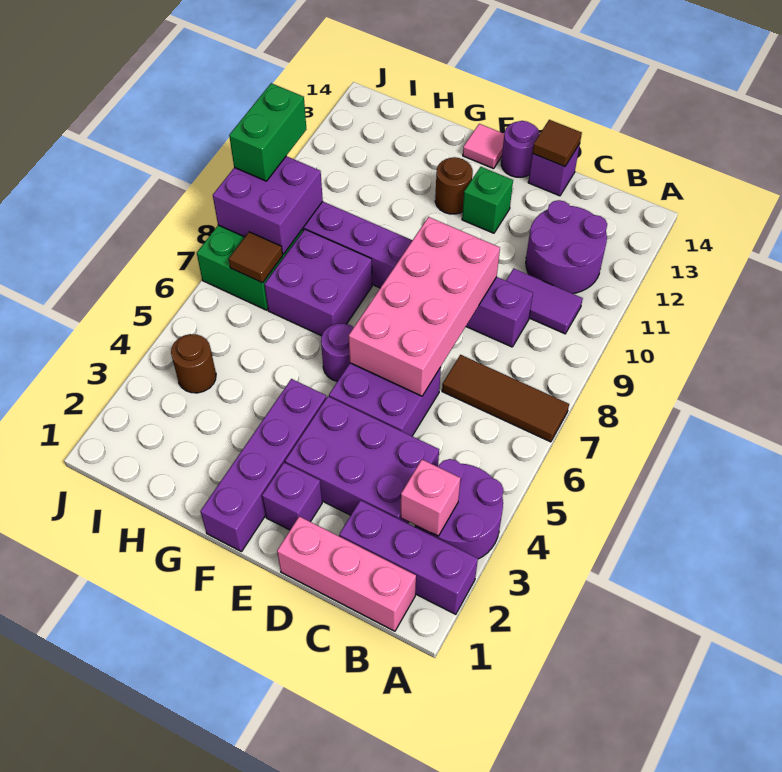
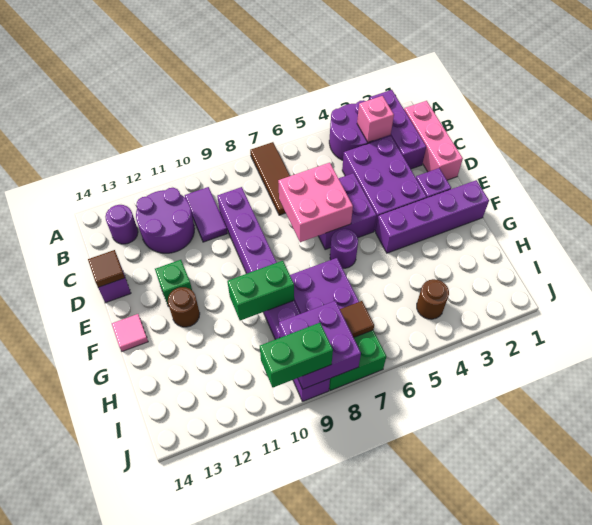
pink 2x4 brick [349,217,500,396] -> pink 2x2 brick [278,163,353,242]
purple 1x1 round brick [501,121,540,177] -> purple 1x1 round brick moved to [105,205,138,244]
none -> green 1x2 brick [227,261,294,321]

